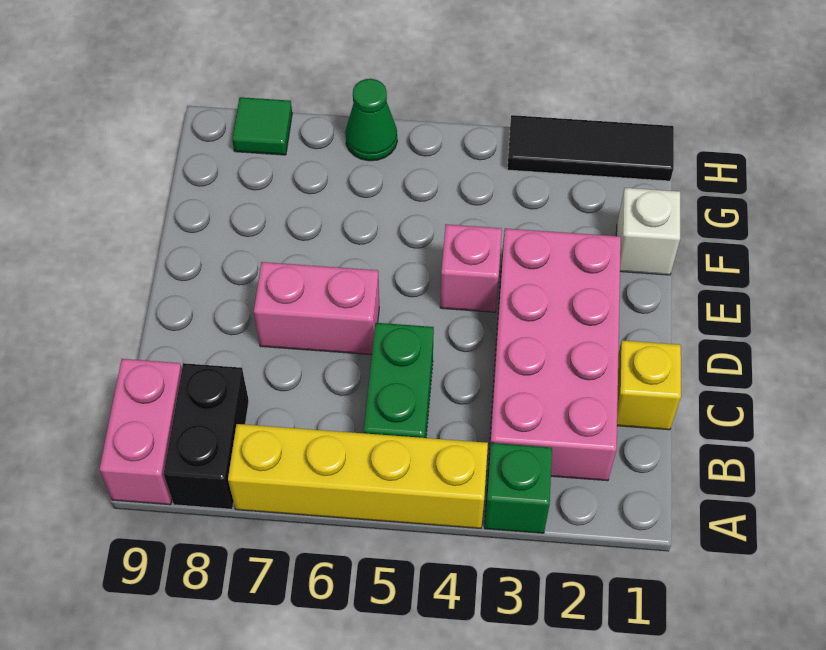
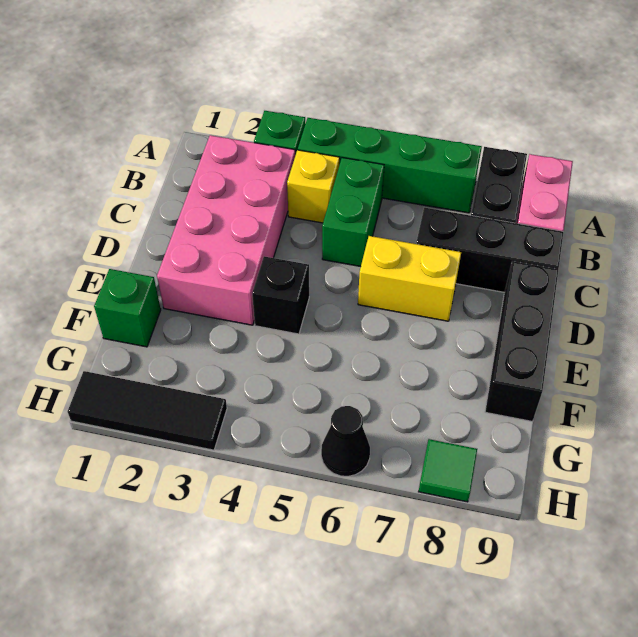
yellow 1x4 brick [228,424,488,528] -> green 1x4 brick [298,118,482,213]
yellow 1x1 brick [617,340,681,430] -> yellow 1x1 brick moved to [287,150,340,223]
none -> black 1x3 brick [416,208,563,292]
pink 1x2 brick [254,262,379,355] -> yellow 1x2 brick [358,236,461,321]
none -> black 1x3 brick [485,261,558,421]
pink 1x1 brick [440,224,502,312] -> black 1x1 brick [252,256,309,334]
white 1x1 brick [616,188,680,275] -> green 1x1 brick [94,269,161,347]
green 1x1 cone [345,79,397,161] -> black 1x1 cone [321,406,370,476]

